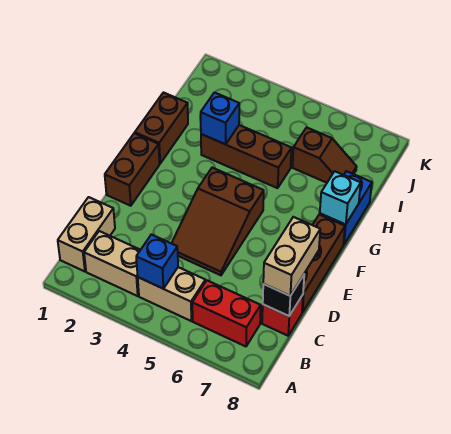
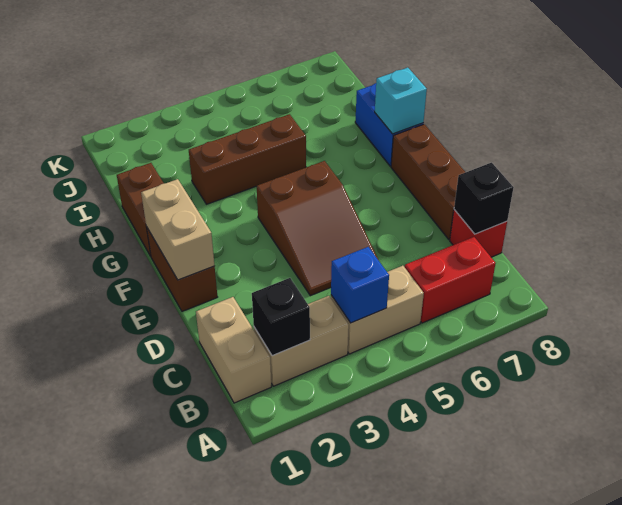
none -> black 1x1 brick [252,278,310,356]
tan 1x2 brick [263,217,320,296] -> tan 1x2 brick moved to [141,179,215,280]
blue 1x1 brick [201,93,239,144] -> none
brown 1x2 slope [293,127,357,183] -> none

